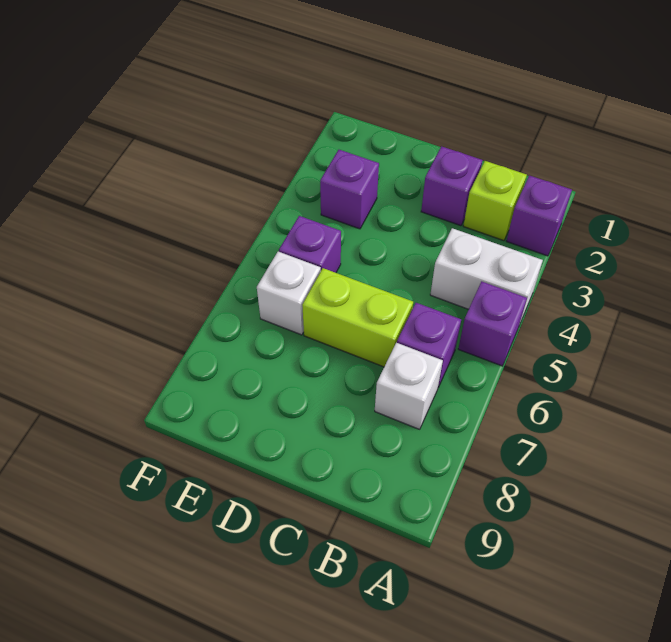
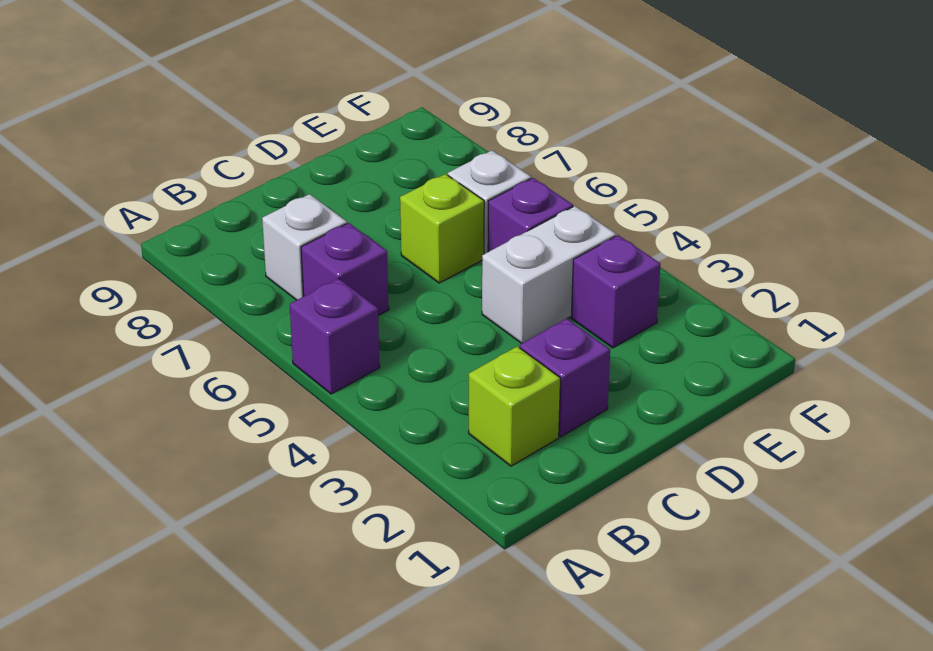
purple 1x1 brick [507,175,572,256] -> none
white 1x2 brick [430,228,543,325] -> white 1x2 brick moved to [482,206,616,343]
lime 1x2 brick [302,268,413,367] -> lime 1x1 brick [400,174,484,283]

